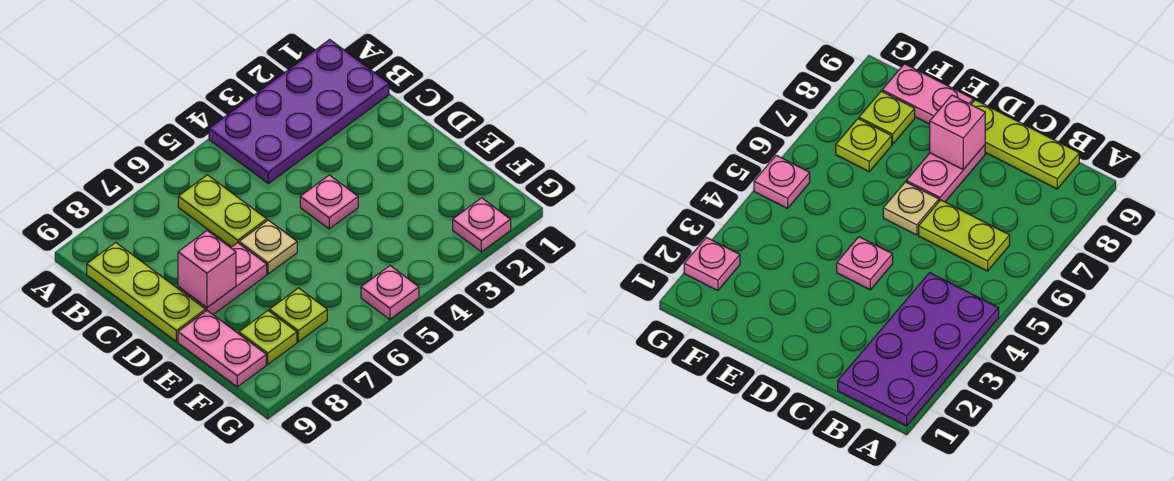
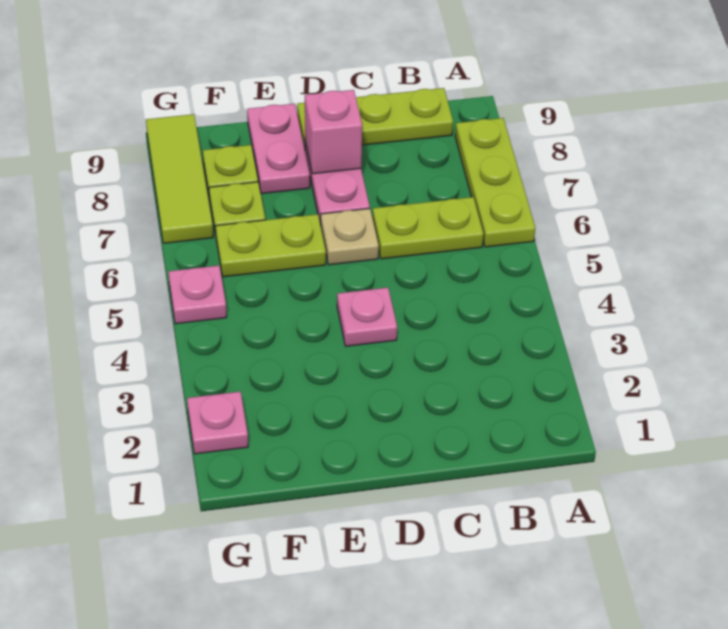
purple 2x4 plate [209,40,389,184] -> none
none -> lime 1x3 plate [455,118,535,247]
none -> lime 1x2 plate [216,214,326,277]
pink 1x2 plate [178,311,266,387] -> pink 1x2 plate turned to [247,104,310,194]
none -> lime 1x3 tile [146,114,213,243]

